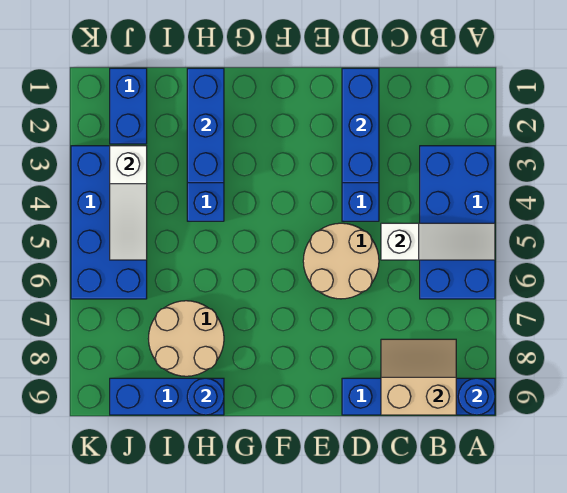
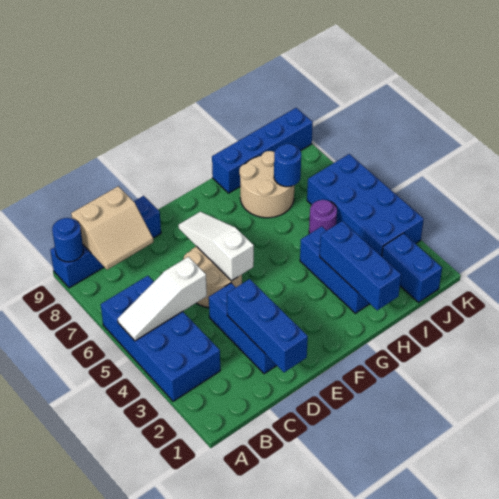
blue 1x3 brick [110,378,224,415] -> blue 1x4 brick [212,108,313,193]
blue 1x1 round brick [187,378,224,415] -> blue 1x1 round brick moved to [274,144,301,187]
none -> purple 1x1 round brick [309,200,337,234]
white 1x3 slope [110,146,147,260] -> white 1x3 slope moved to [179,212,254,281]

